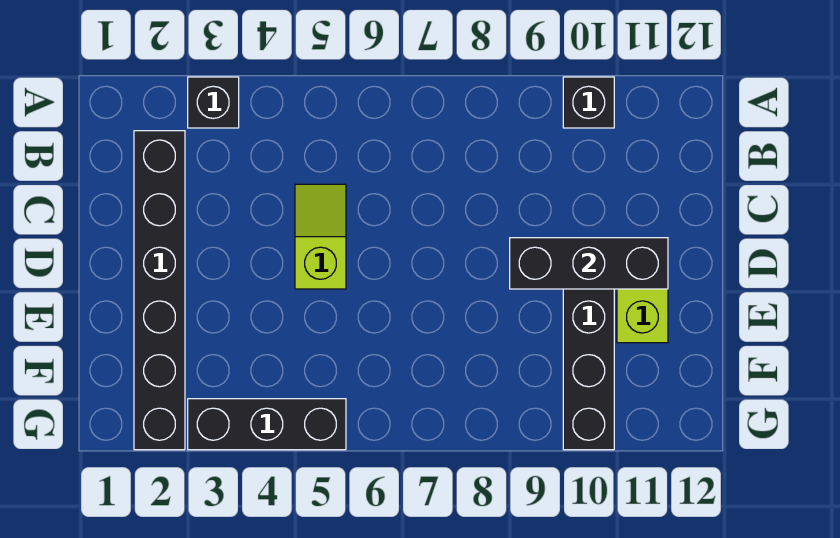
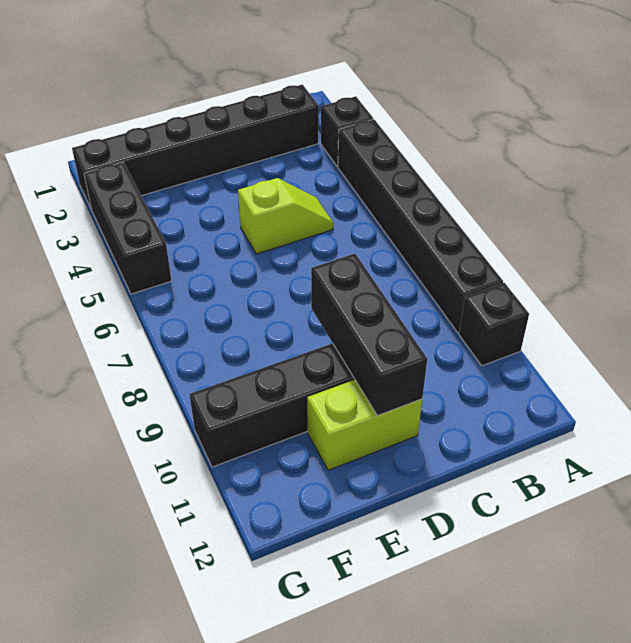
none -> black 1x6 brick [338,119,503,333]

